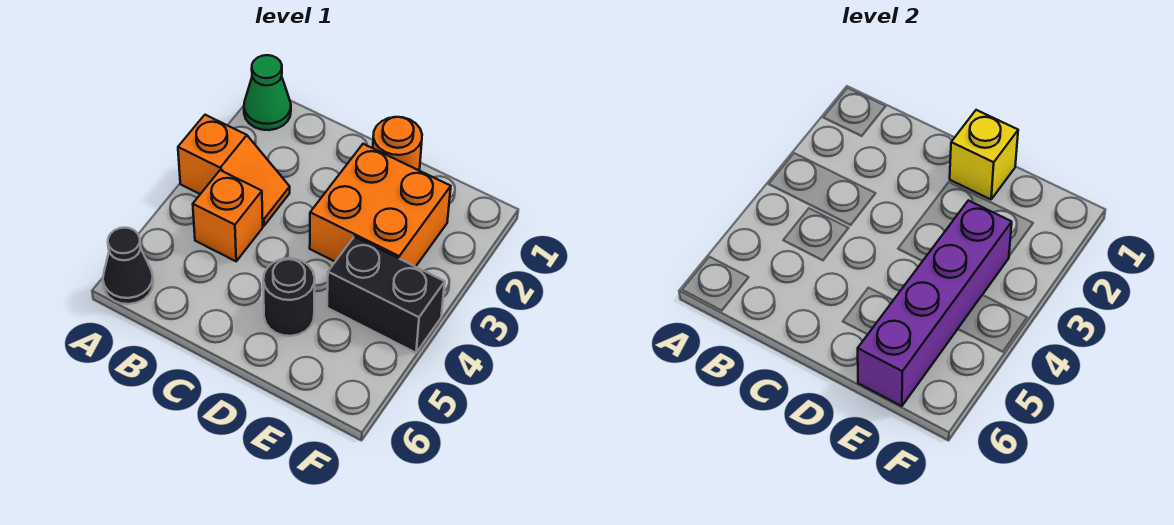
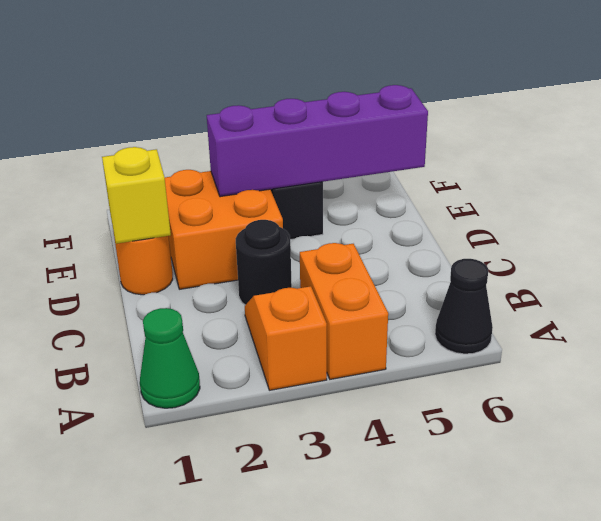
orange 1x1 brick [193,170,263,261] -> orange 1x2 brick [300,243,388,379]
black 1x1 round brick [263,258,315,336] -> black 1x1 round brick moved to [236,220,292,305]

